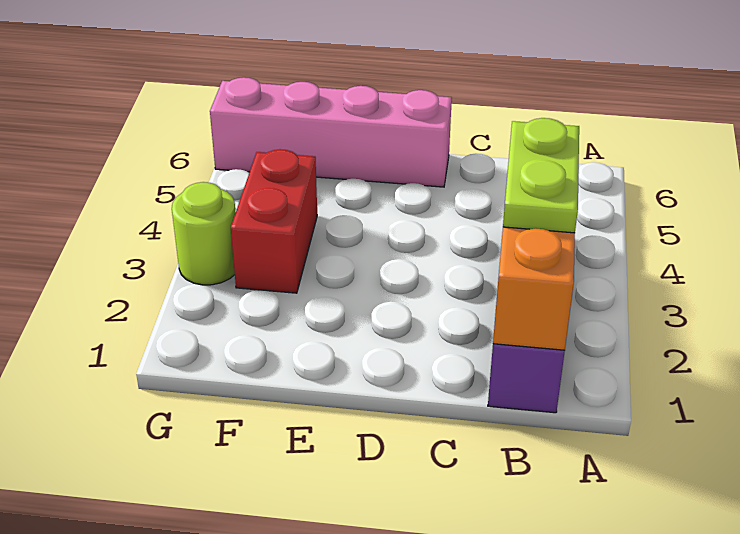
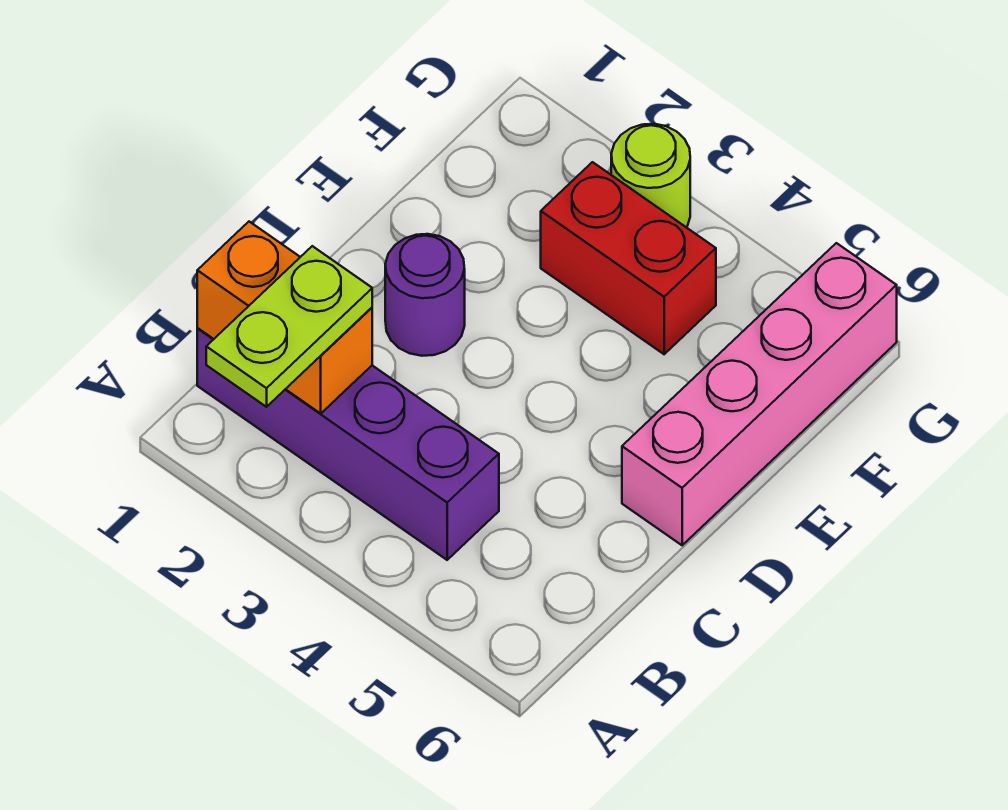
lime 1x2 plate [503,118,579,233] -> lime 1x2 plate turned to [206,246,372,407]
none -> purple 1x1 round brick [385,234,465,356]

